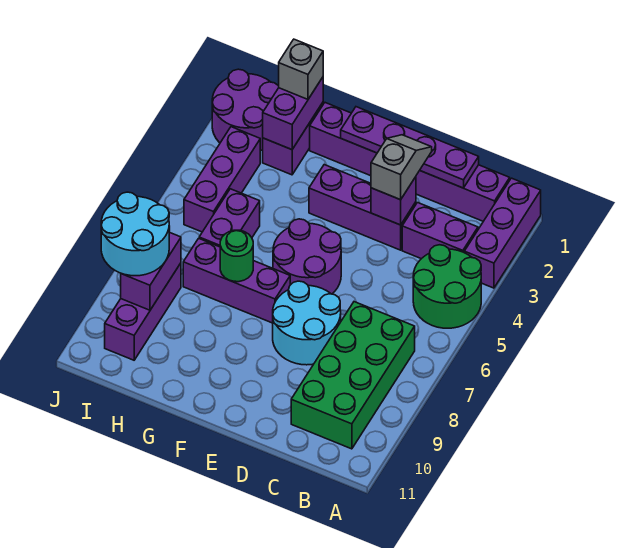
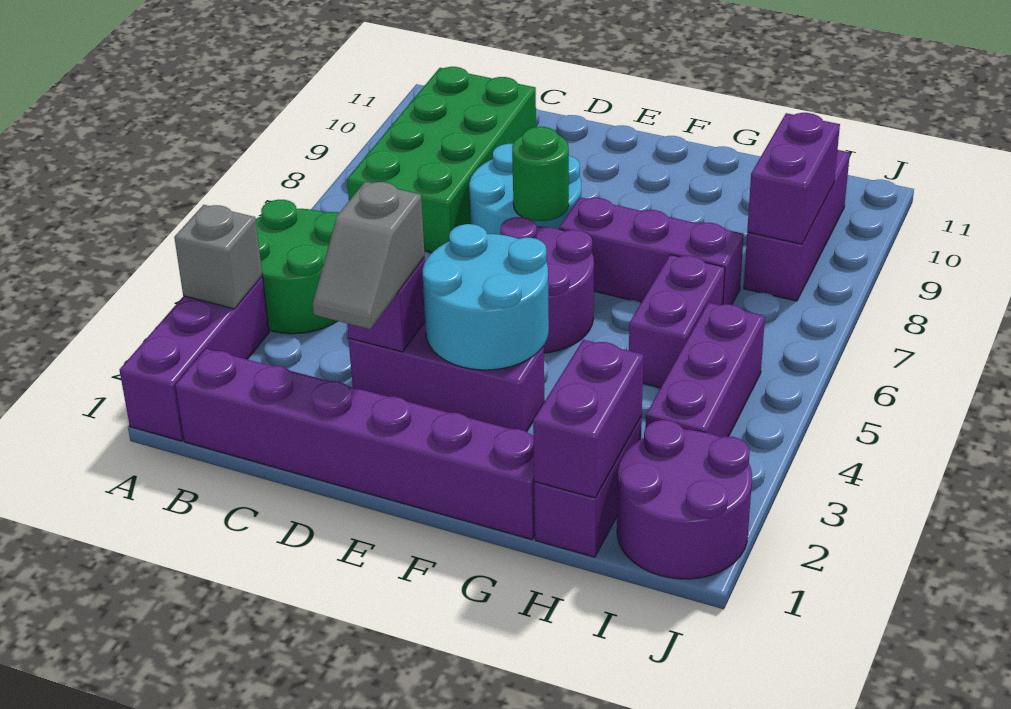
purple 1x2 brick [402,203,478,259] -> none
purple 1x4 plate [341,107,479,188] -> none
green 1x1 round brick [220,230,253,282] -> green 1x1 round brick moved to [512,127,569,221]
grey 1x1 brick [279,39,323,99] -> grey 1x1 brick moved to [174,205,262,309]
cyan 2x2 round brick [101,192,169,276] -> cyan 2x2 round brick moved to [422,224,549,370]

